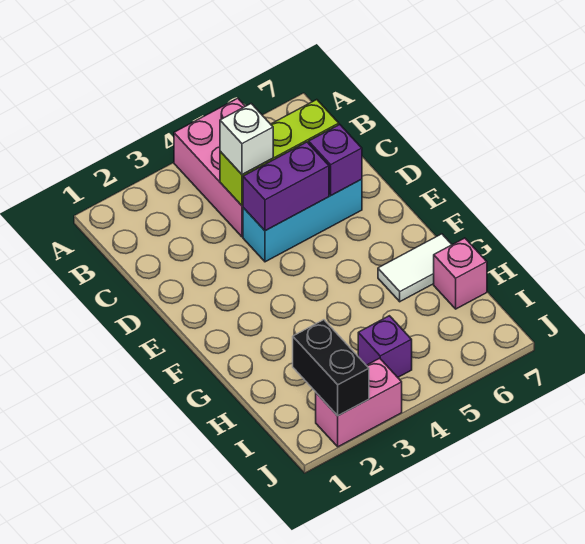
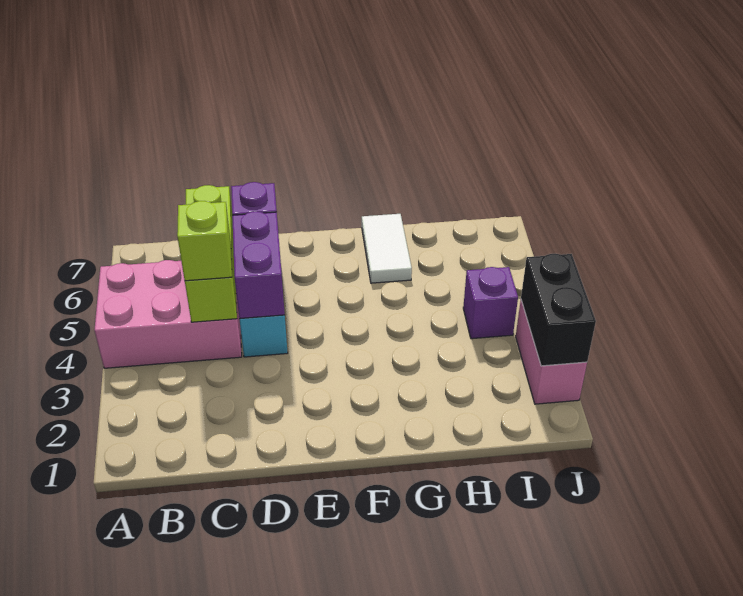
white 1x1 brick [220,104,273,175] -> lime 1x1 brick [177,201,232,281]
pink 1x1 brick [434,238,487,309] -> none
black 1x2 brick [293,320,369,416] -> black 1x2 brick turned to [521,254,596,366]

